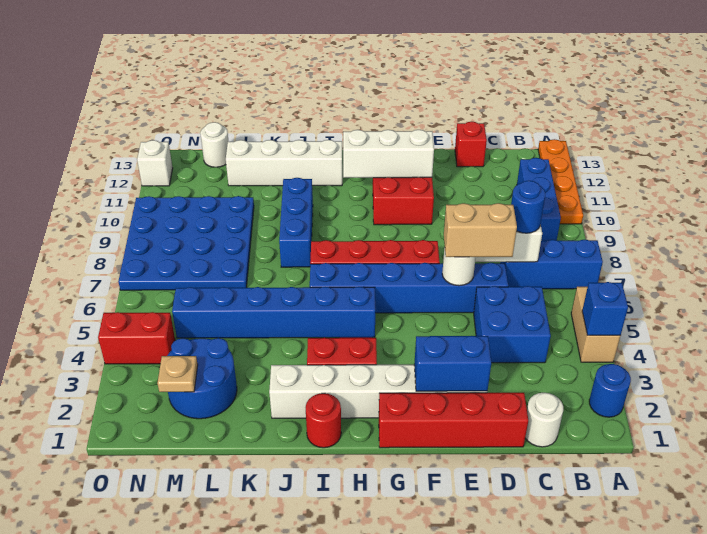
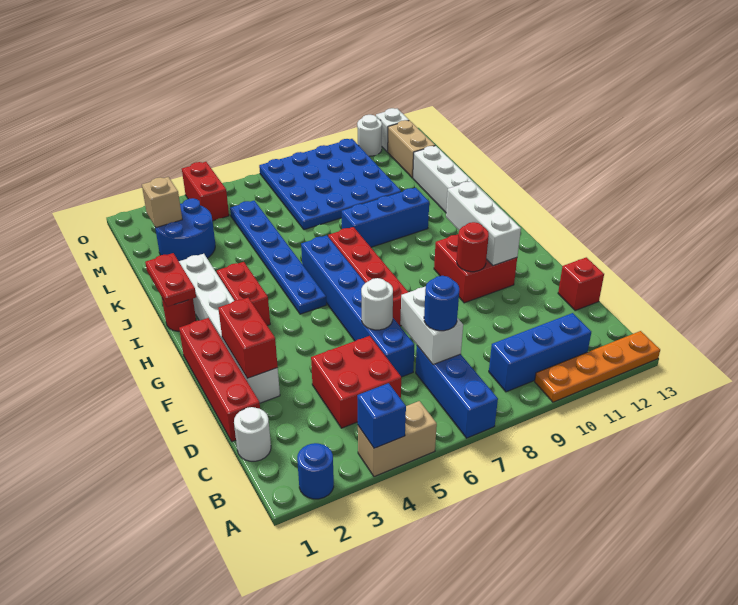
blue 2x2 brick [474,286,551,363] -> red 2x2 brick [311,336,401,428]
tan 1x2 brick [444,203,517,257] -> tan 1x2 brick moved to [388,120,435,178]
blue 1x2 brick [414,336,491,391] -> red 1x2 brick [218,298,278,378]
none -> red 1x1 round brick [457,222,489,272]
blue 1x6 brick [172,287,375,338] -> blue 1x6 plate [230,201,326,314]
none -> red 1x2 plate [145,253,196,307]
tan 1x1 plate [158,356,198,392] -> tan 1x1 brick [142,177,182,227]
white 1x1 round brick [200,122,229,167] -> white 1x1 round brick moved to [357,115,382,156]

